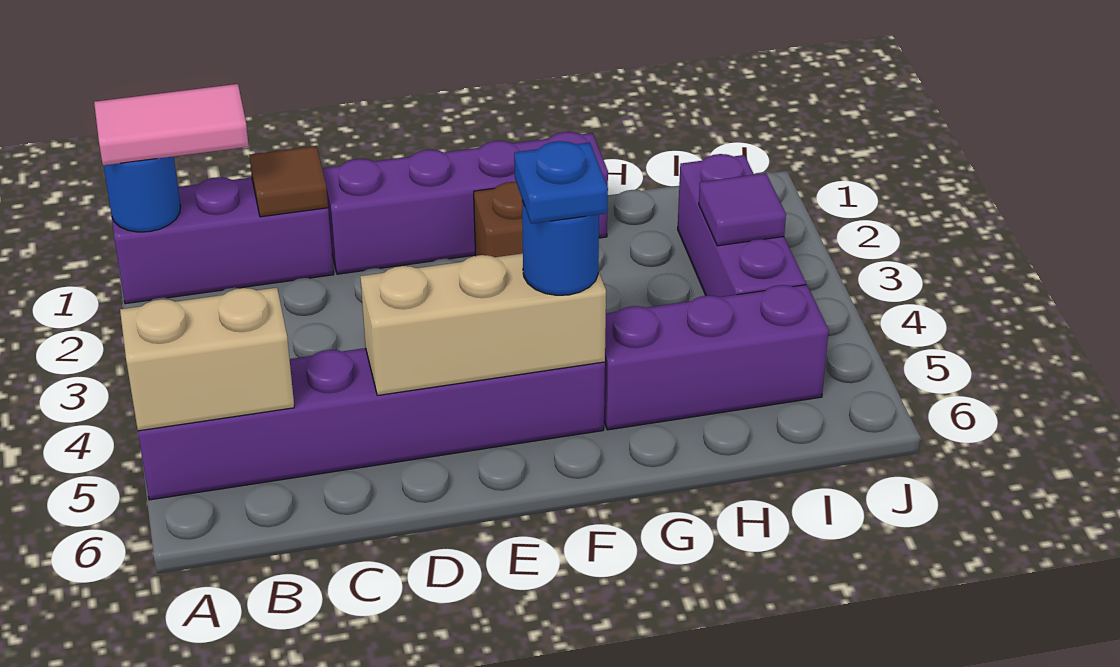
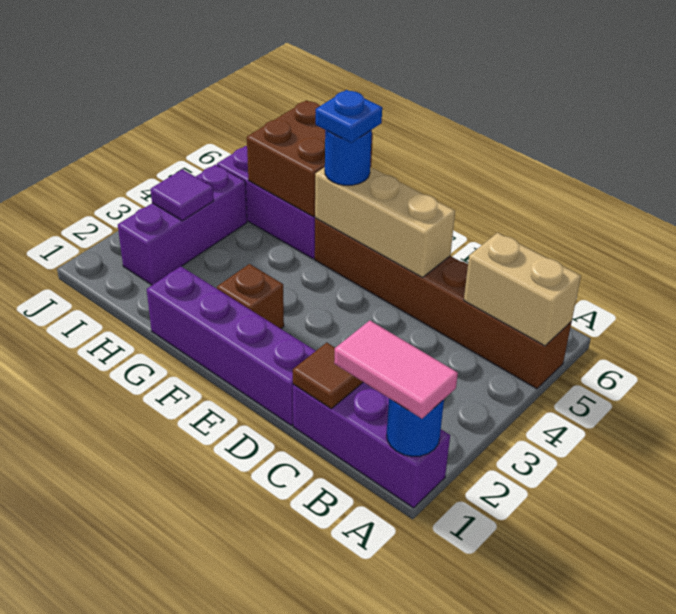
purple 1x6 brick [138,348,605,500] -> brown 1x6 brick [315,218,571,389]
none -> brown 2x2 brick [247,100,373,217]

